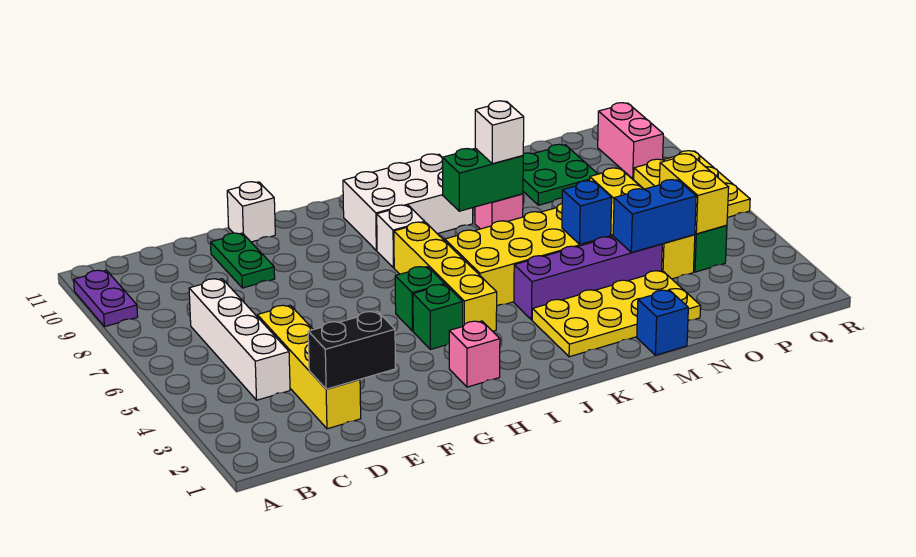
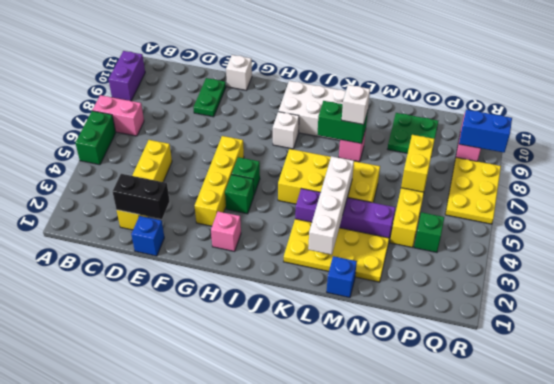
none -> green 1x2 brick [75,111,116,165]
none -> pink 1x2 brick [92,95,144,136]
purple 1x2 plate [74,270,138,327] -> purple 1x2 brick [109,51,145,101]
white 1x4 brick [189,279,290,400] -> white 1x4 brick moved to [308,156,354,255]
yellow 1x4 brick [394,222,497,331] -> yellow 1x4 brick moved to [195,136,244,226]
blue 1x1 brick [562,181,612,244] -> blue 1x1 brick moved to [131,216,164,256]
blue 1x2 brick [613,180,696,253] -> blue 1x2 brick moved to [459,110,512,153]
yellow 1x2 brick [659,154,729,234] -> yellow 1x2 brick moved to [401,135,435,192]

